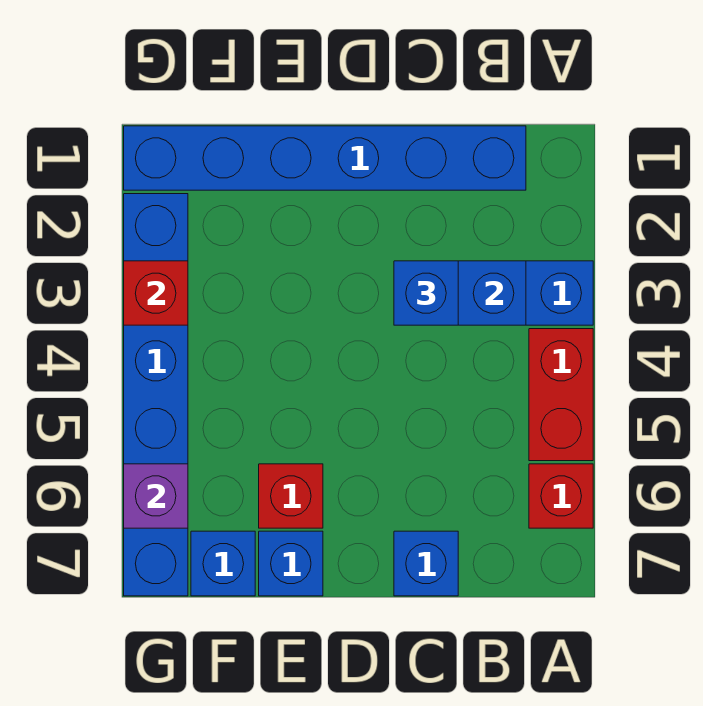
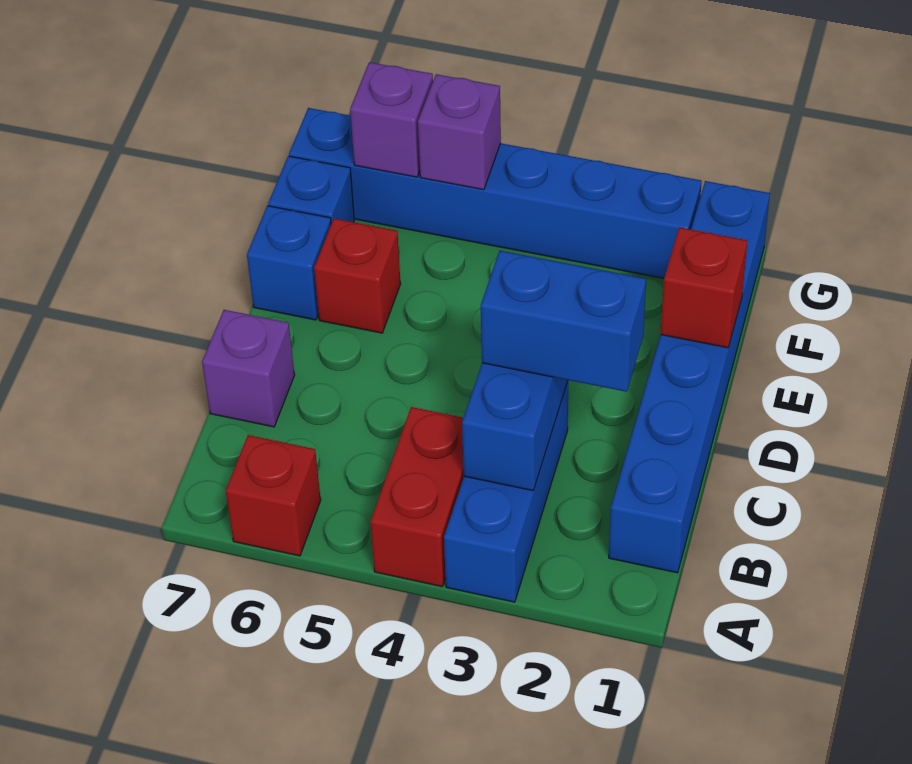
red 1x2 brick [529,329,593,461] -> red 1x2 brick turned to [370,407,464,587]
blue 1x1 brick [394,261,458,325] -> blue 1x2 brick [481,251,646,392]
blue 1x1 brick [394,531,458,596] -> purple 1x1 brick [202,310,295,427]
red 1x1 brick [124,261,188,325] -> red 1x1 brick moved to [661,227,748,348]
none -> purple 1x1 brick [418,74,501,190]

